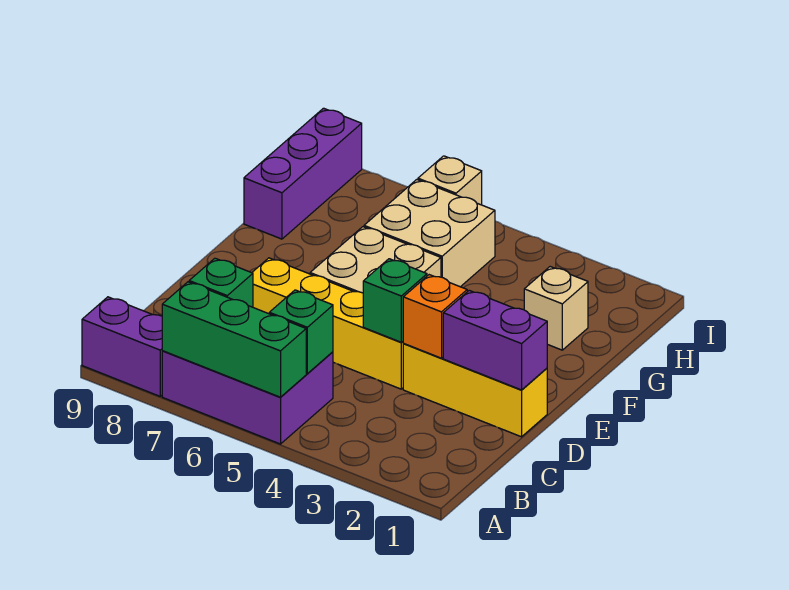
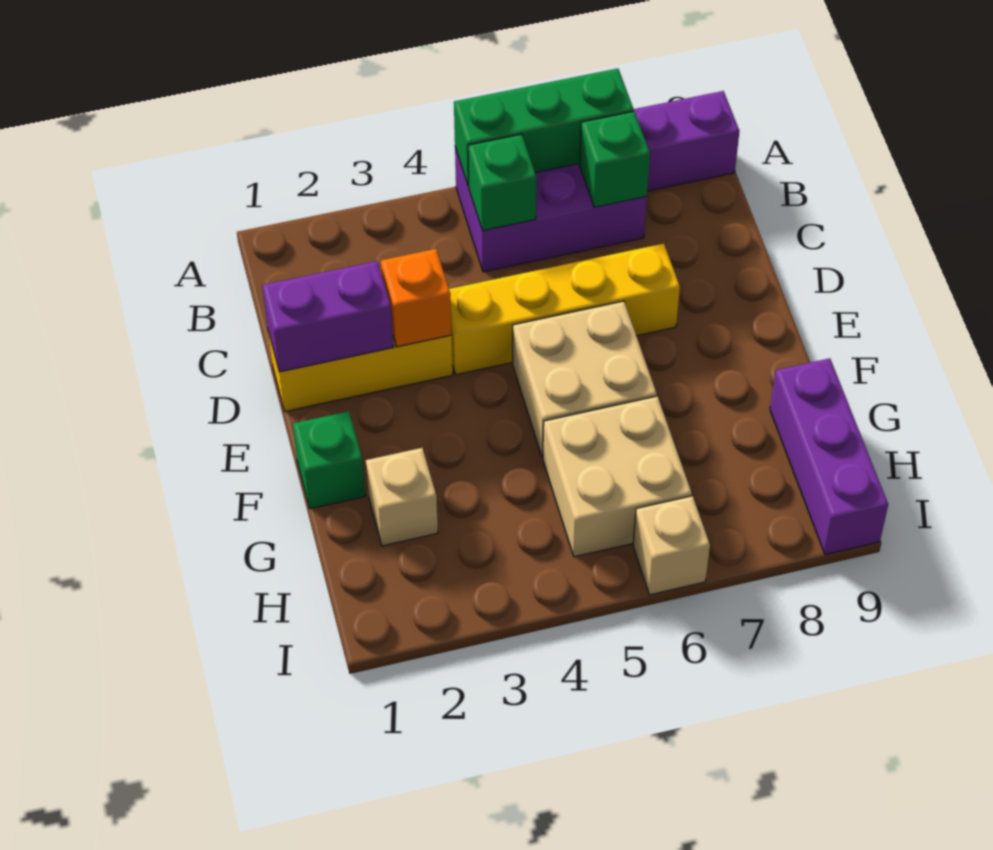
green 1x1 brick [363,259,427,342] -> green 1x1 brick moved to [293,411,365,509]

